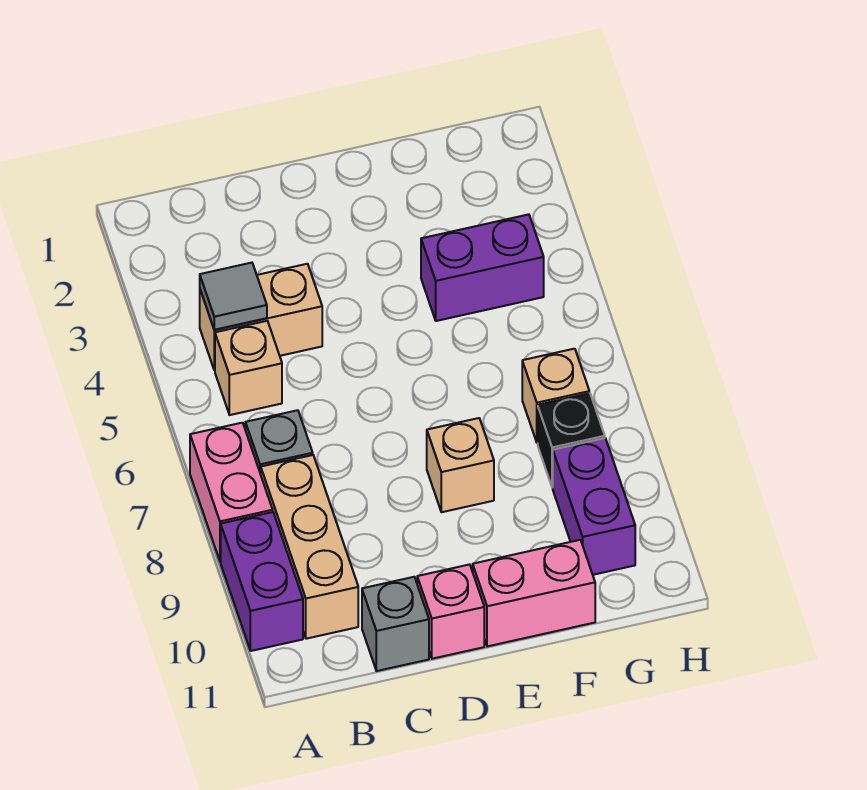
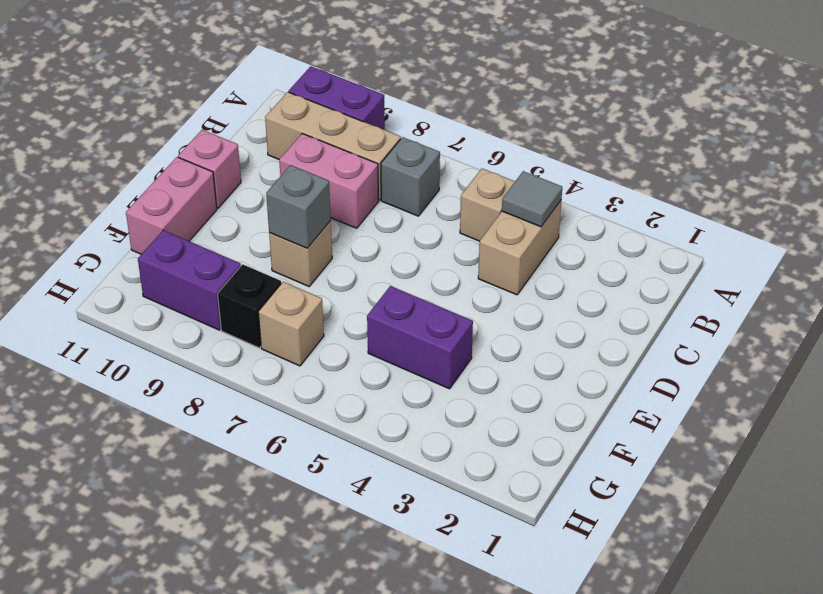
pink 1x2 brick [190,423,273,562] -> pink 1x2 brick moved to [279,134,379,228]
grey 1x1 brick [362,577,429,671] -> grey 1x1 brick moved to [266,165,331,248]
purple 1x2 brick [421,214,544,321] -> purple 1x2 brick turned to [367,286,473,389]

